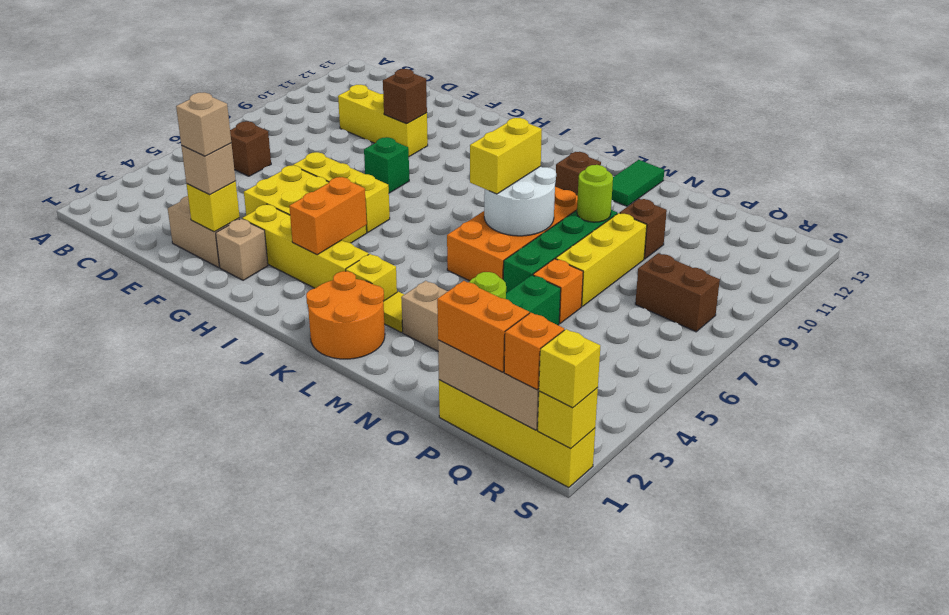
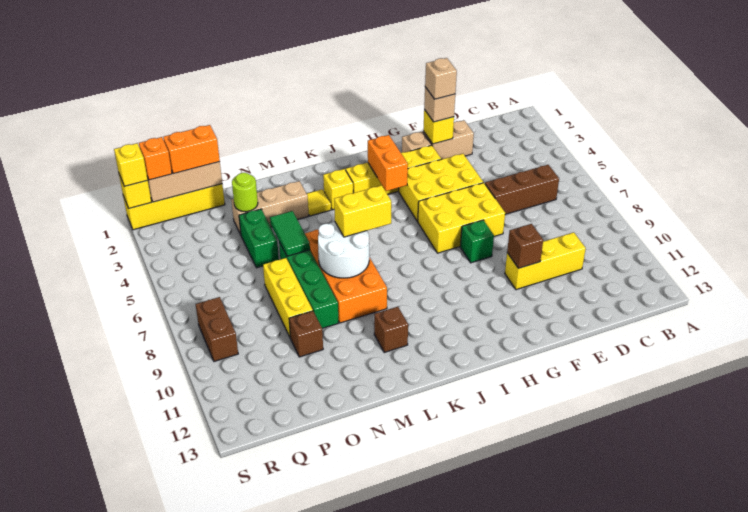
brown 1x1 brick [230,121,271,176] -> brown 1x3 brick [485,165,559,214]
yellow 1x3 brick [294,152,390,232] -> yellow 2x3 brick [418,183,505,253]
orange 2x2 round brick [306,271,385,359] -> none
yellow 1x2 brick [470,118,542,194] -> yellow 1x2 brick turned to [334,185,391,237]
green 1x2 tile [612,160,664,206] -> green 1x2 tile moved to [270,211,310,256]
lime 1x1 round brick [577,165,613,222] -> none
orange 1x1 brick [533,259,583,323] -> none
brown 1x2 brick [635,253,720,332] -> brown 1x2 brick turned to [195,297,238,361]

